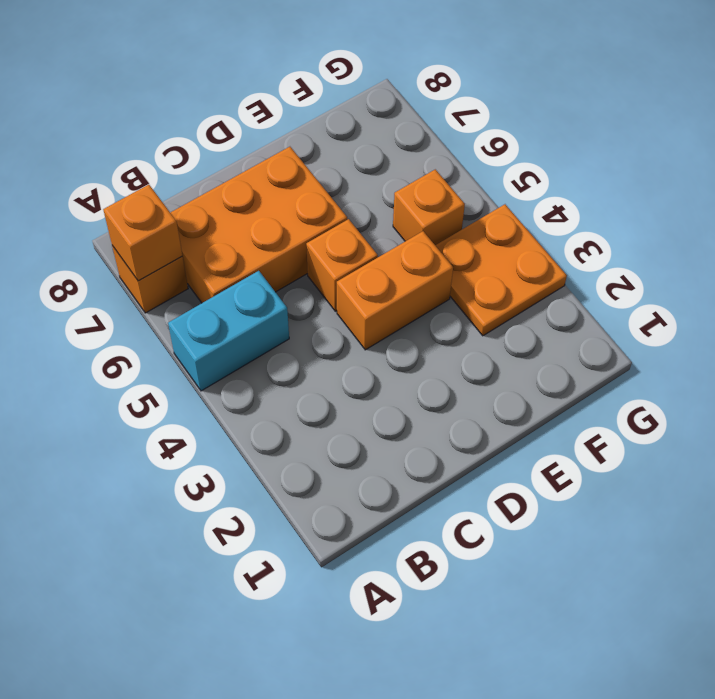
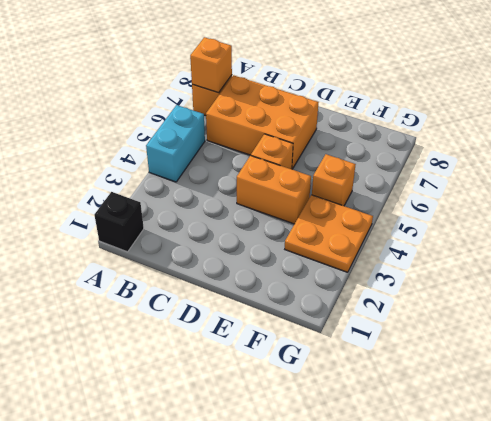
none -> black 1x1 brick [94,192,144,252]
cyan 1x2 brick [168,271,289,391] -> cyan 1x2 brick turned to [146,105,205,182]

